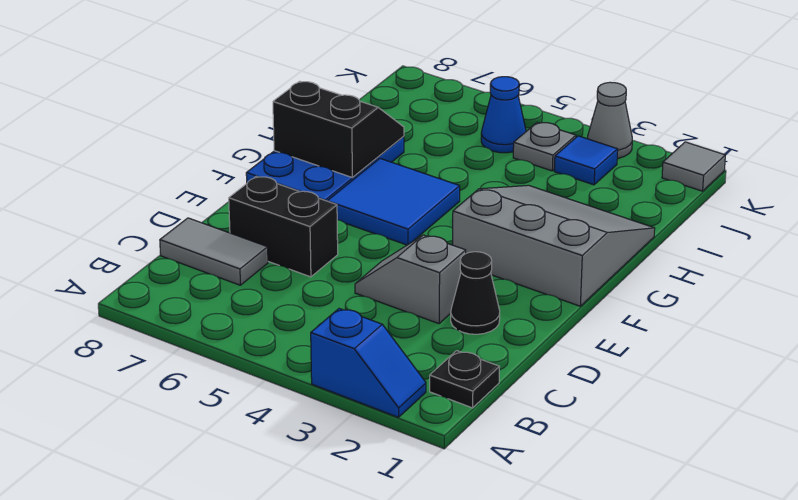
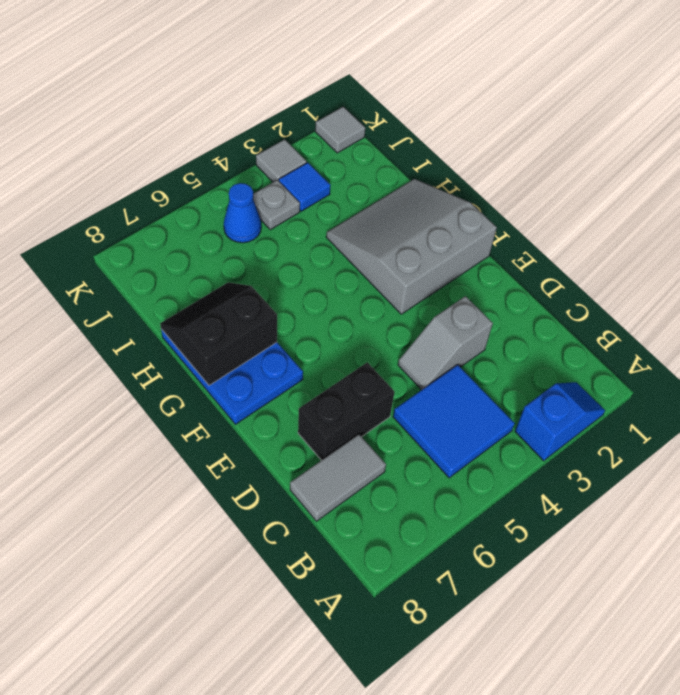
black 1x1 plate [430,351,499,408] -> none
black 1x1 cone [451,252,500,334] -> none
blue 2x2 tile [328,158,460,245] -> blue 2x2 tile moved to [393,365,515,478]
grey 1x1 cone [587,82,632,158] -> grey 1x1 tile [256,139,307,182]

